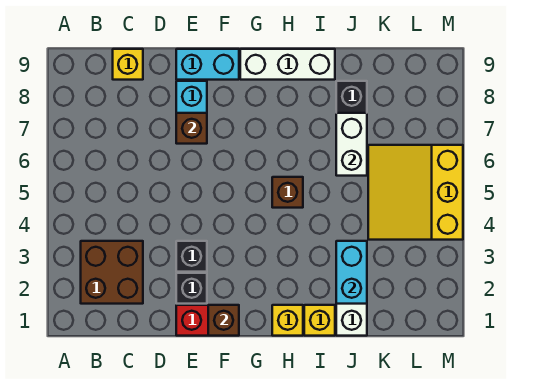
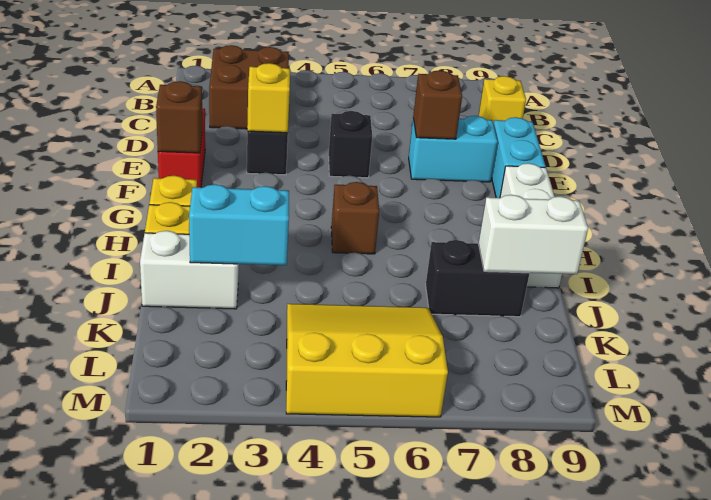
black 1x1 brick [176,273,207,304] -> black 1x1 brick moved to [329,111,372,178]
none -> yellow 1x1 brick [247,63,290,133]
white 1x2 brick [336,113,367,176] -> white 1x2 brick moved to [478,195,588,274]

